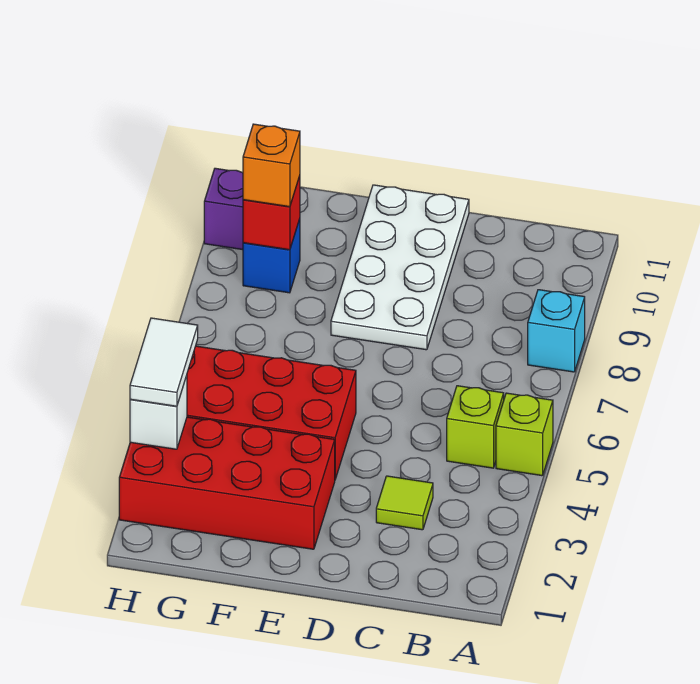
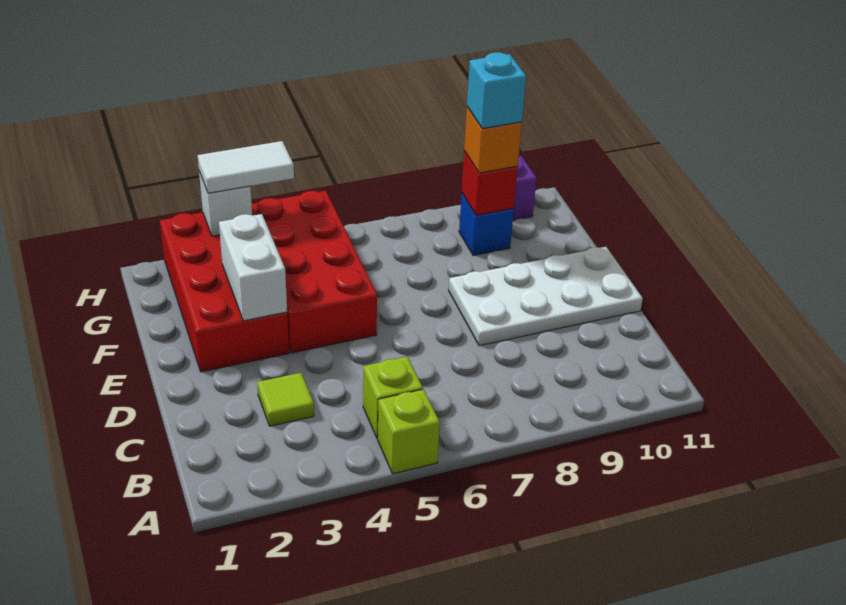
cyan 1x1 brick [528,290,585,372] -> cyan 1x1 brick moved to [467,52,526,129]
none -> white 1x2 brick [219,214,287,321]

